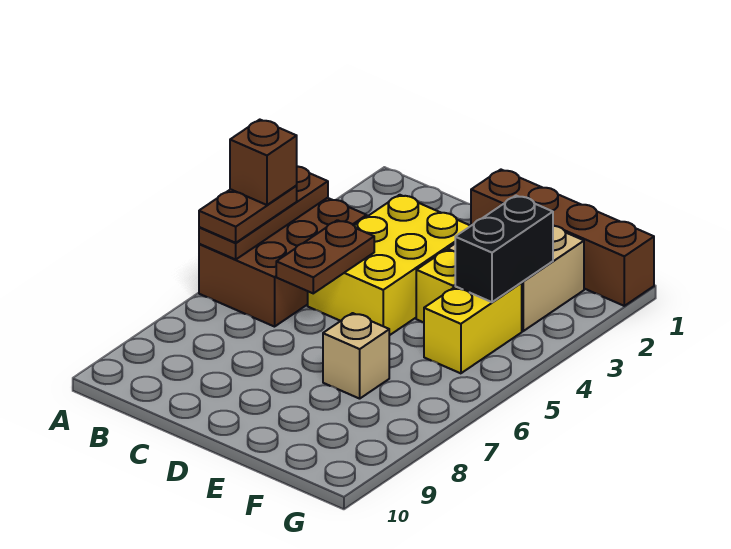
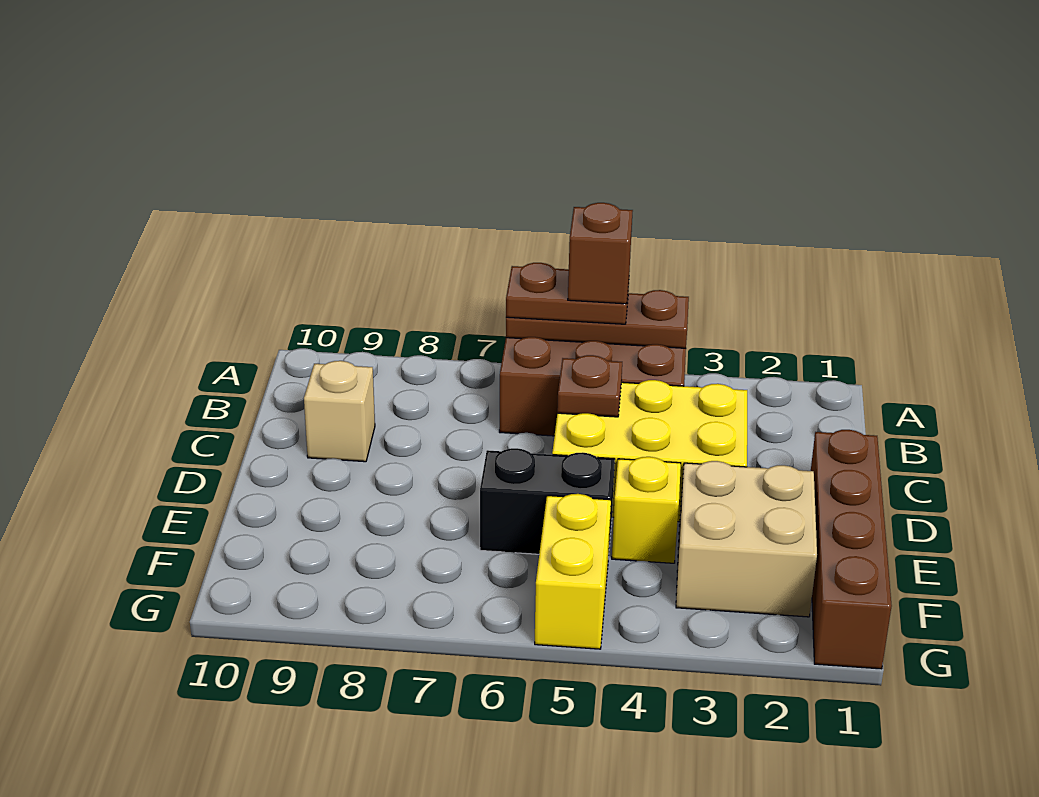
brown 1x2 plate [276,220,374,293] -> brown 1x1 plate [557,355,622,417]
tan 1x1 brick [323,313,389,399] -> tan 1x1 brick moved to [304,361,375,462]
black 1x2 brick [455,196,553,302] -> black 1x2 brick moved to [480,448,615,557]
yellow 1x2 brick [424,283,522,373] -> yellow 1x2 brick turned to [535,494,611,649]

